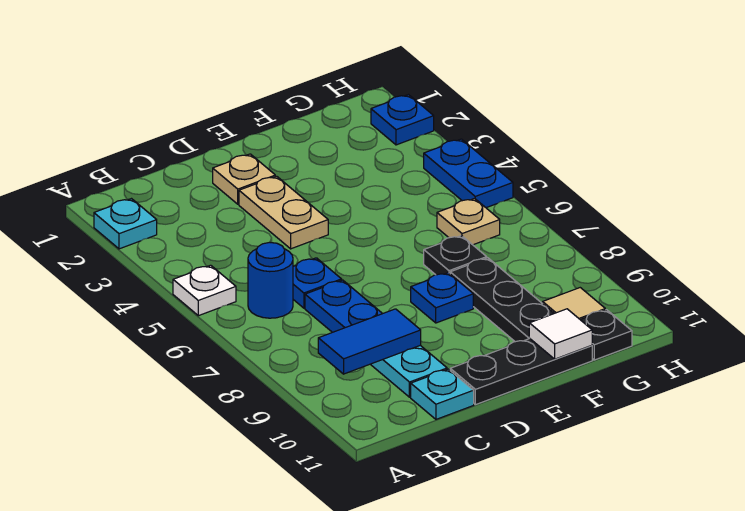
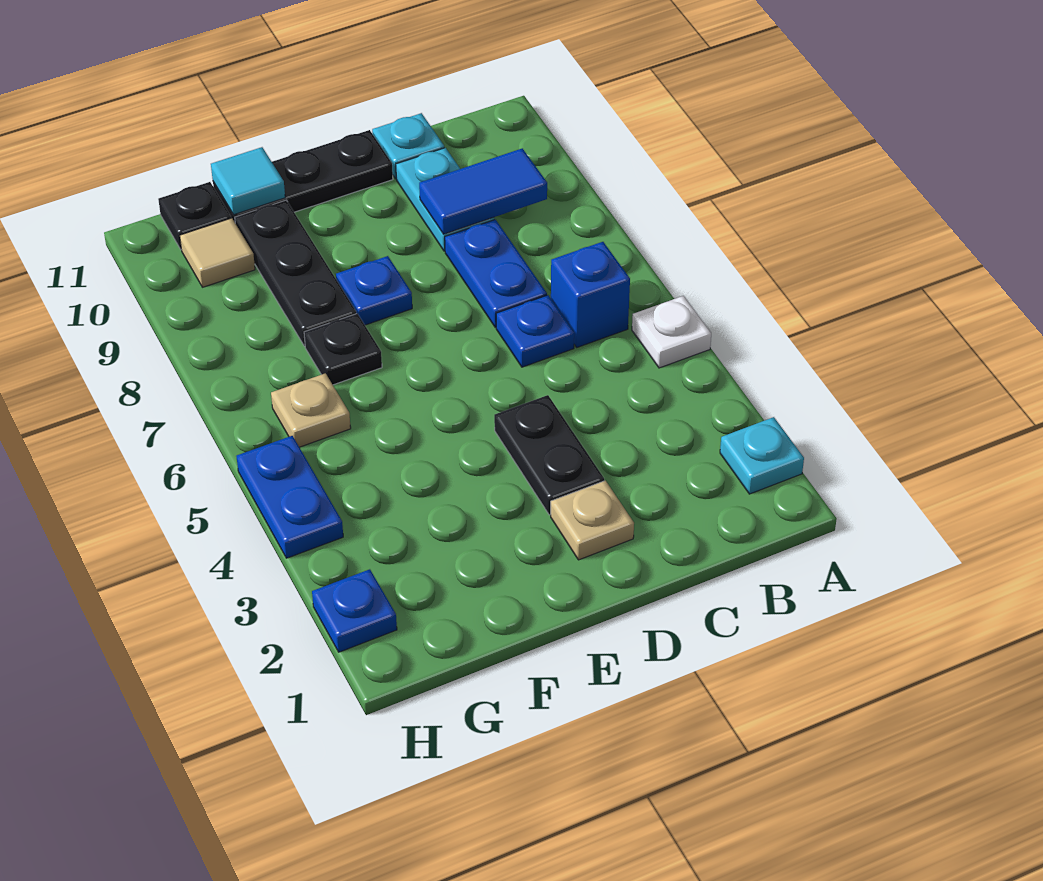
blue 1x1 round brick [248,242,293,318] -> blue 1x1 brick [551,242,630,347]
tan 1x2 plate [239,176,328,249] -> black 1x2 plate [494,395,604,515]
white 1x1 tile [529,309,592,359] -> cyan 1x1 tile [211,147,285,215]

